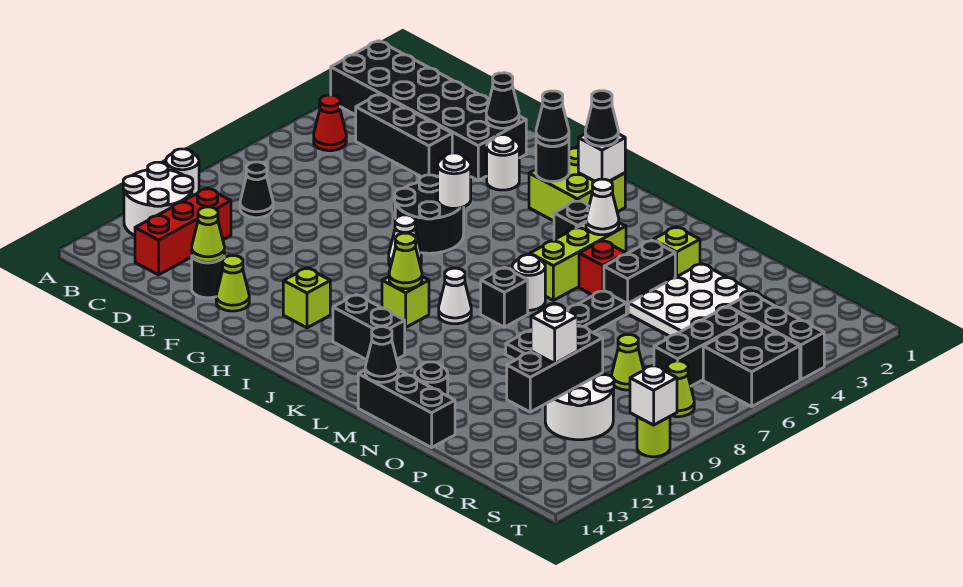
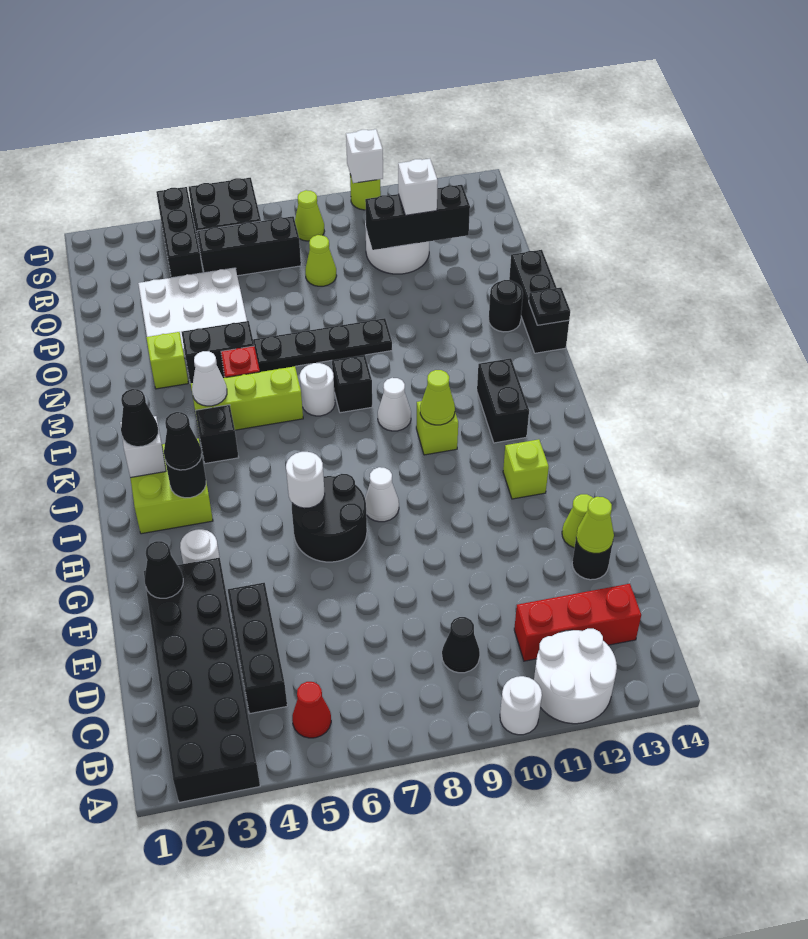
black 1x1 cone [365,327,398,382] -> black 1x1 plate [529,288,570,325]

